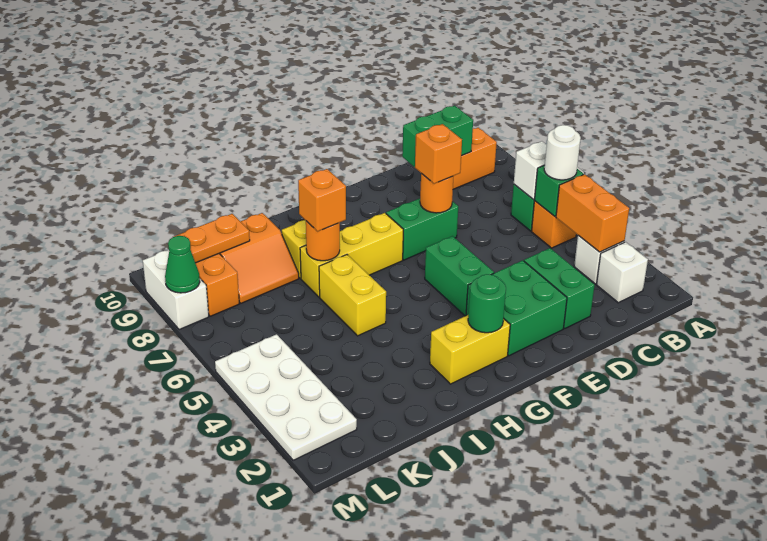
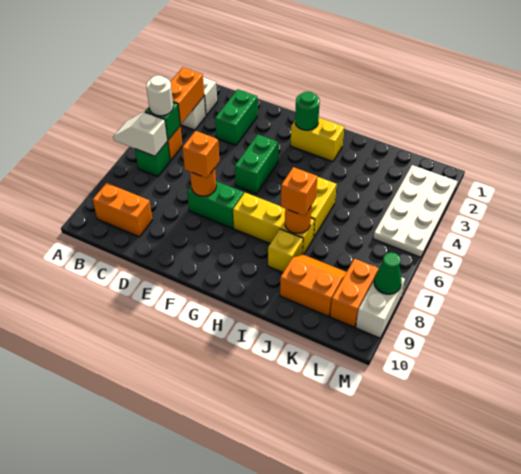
green 1x2 brick [402,106,473,167] -> none
green 2x2 brick [466,260,567,356] -> none
orange 1x2 plate [174,214,250,263] -> none

